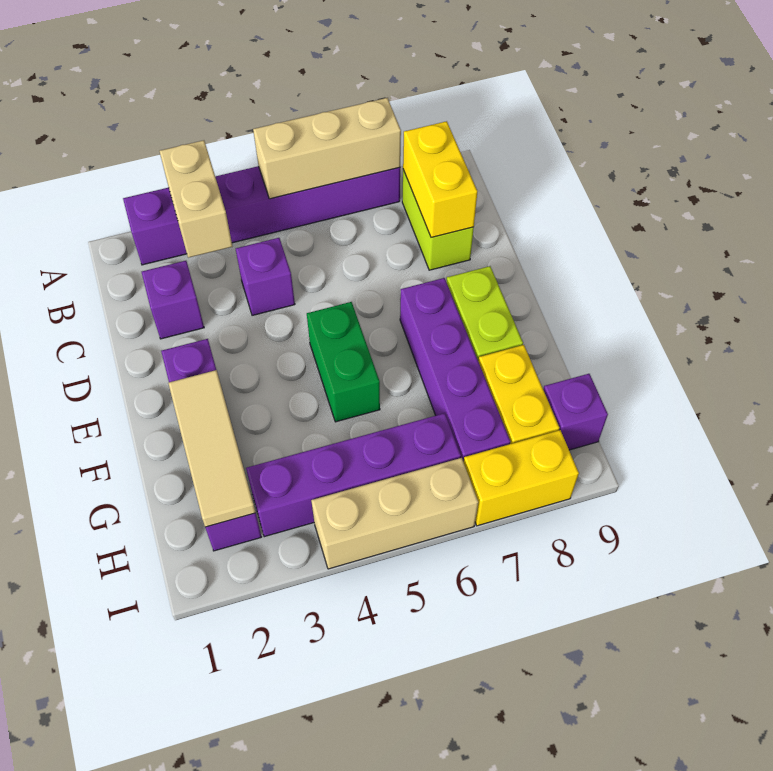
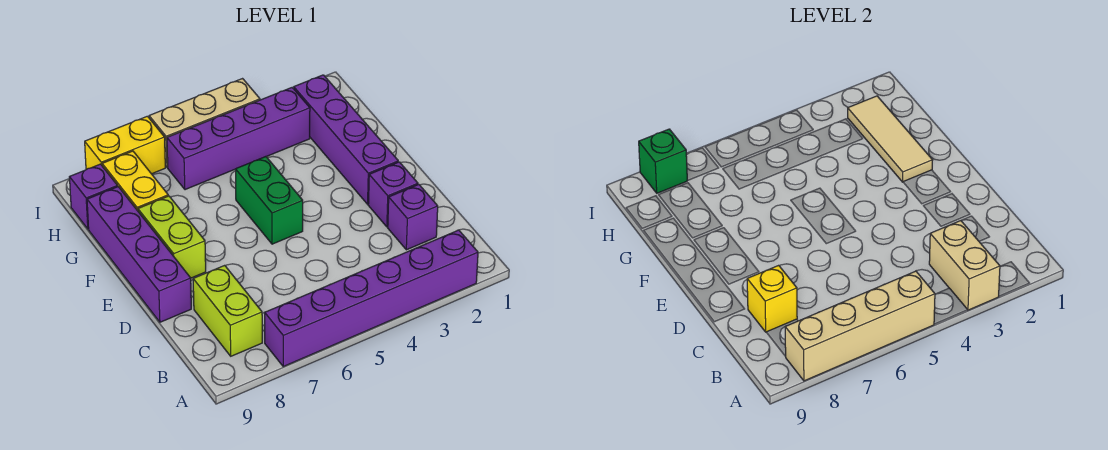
tan 1x3 brick [253,98,401,199] -> tan 1x4 brick [785,271,935,381]
yellow 1x2 brick [403,121,477,238] -> yellow 1x1 brick [747,265,797,332]
purple 1x1 brick [236,238,295,316] -> purple 1x1 brick moved to [368,162,418,227]
purple 1x4 brick [400,278,510,462] -> purple 1x4 brick moved to [87,187,191,322]
none -> green 1x1 brick [639,129,688,193]

